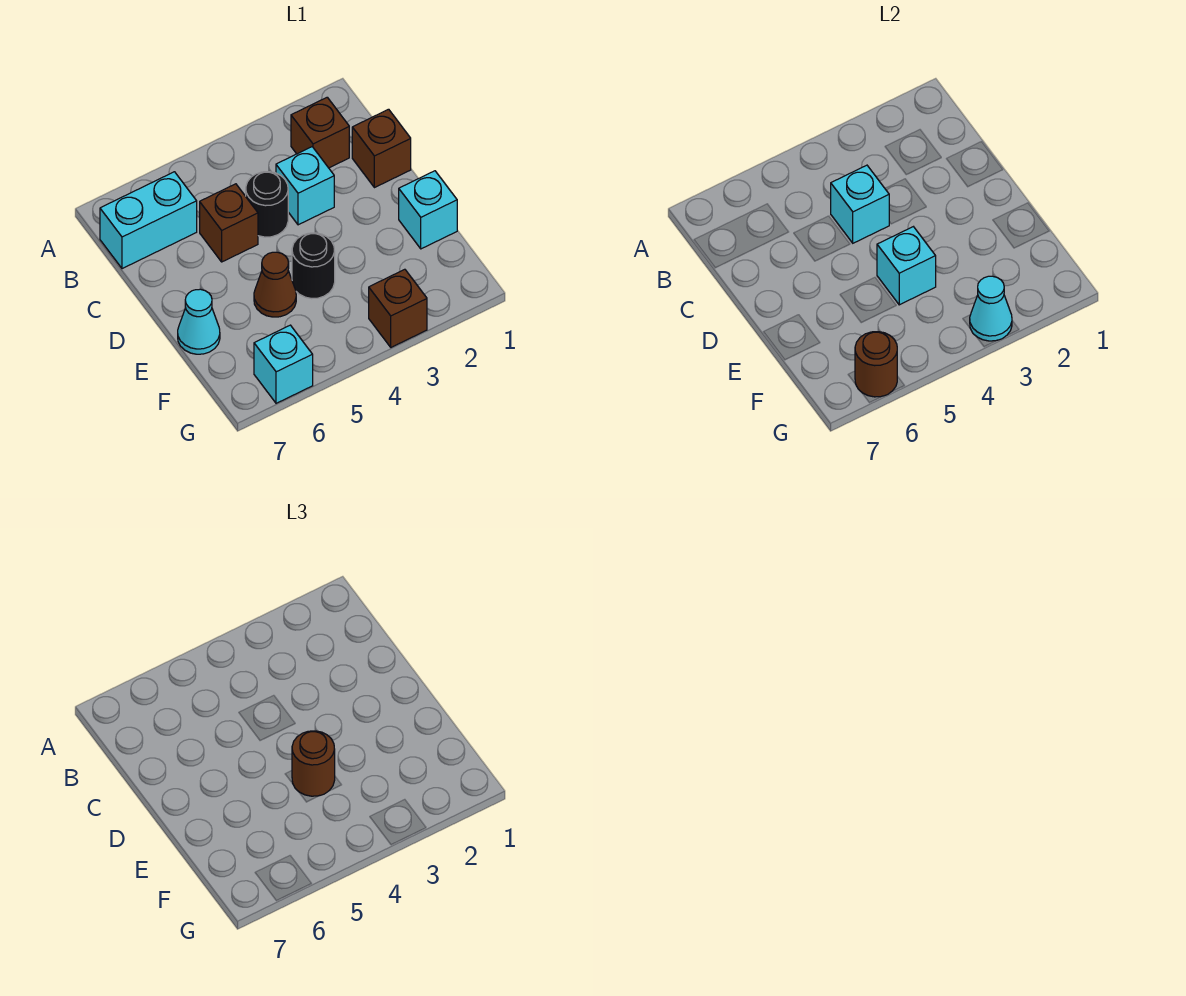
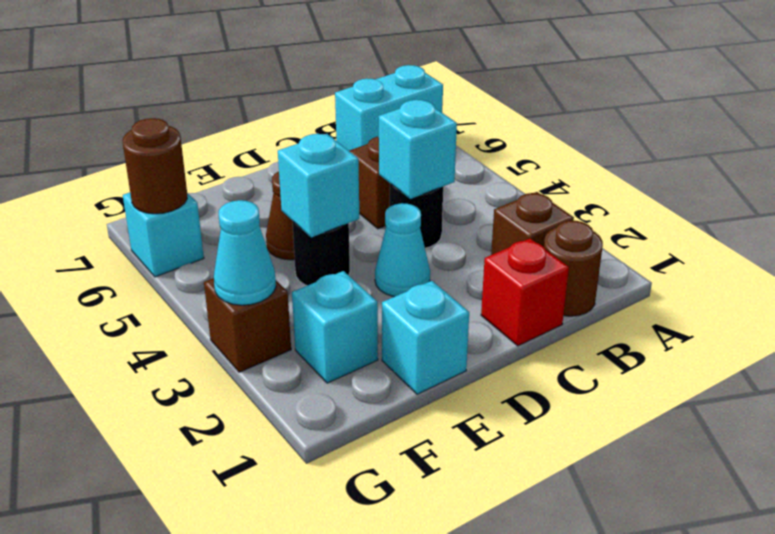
cyan 1x2 brick [100,172,197,269] -> cyan 1x2 brick turned to [335,65,443,151]
brown 1x1 brick [352,109,411,188] -> red 1x1 brick [481,239,569,346]
cyan 1x1 brick [276,147,334,225] -> cyan 1x1 brick moved to [292,271,378,383]
brown 1x1 round brick [292,731,335,796] -> brown 1x1 round brick moved to [544,221,603,316]
cyan 1x1 cone [178,289,220,354] -> cyan 1x1 cone moved to [375,203,430,297]

